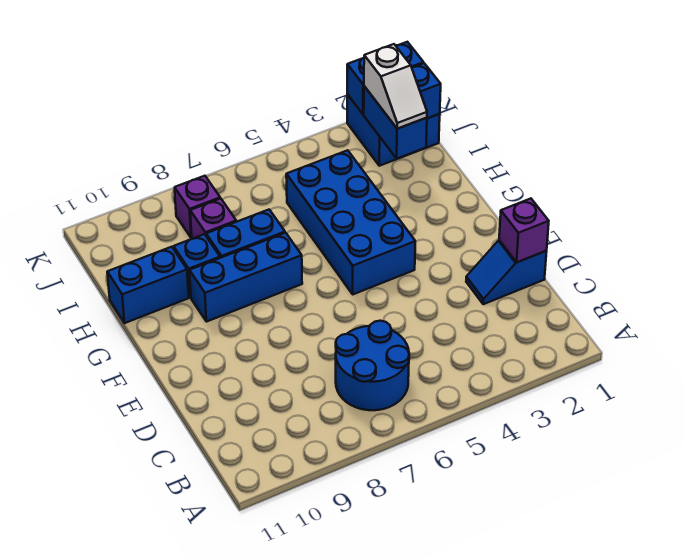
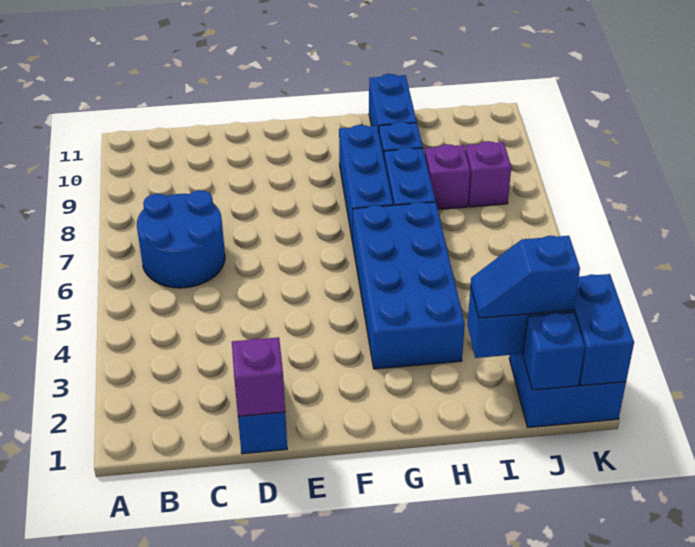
blue 2x4 brick [286,150,415,294] -> blue 2x4 brick turned to [353,202,465,369]
white 1x2 slope [364,44,427,129] -> blue 1x2 slope [471,236,580,318]

